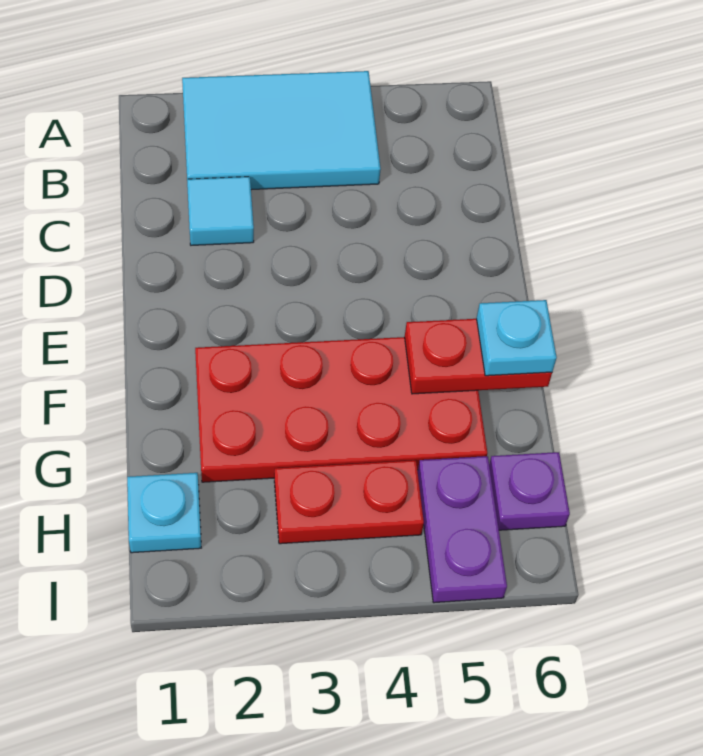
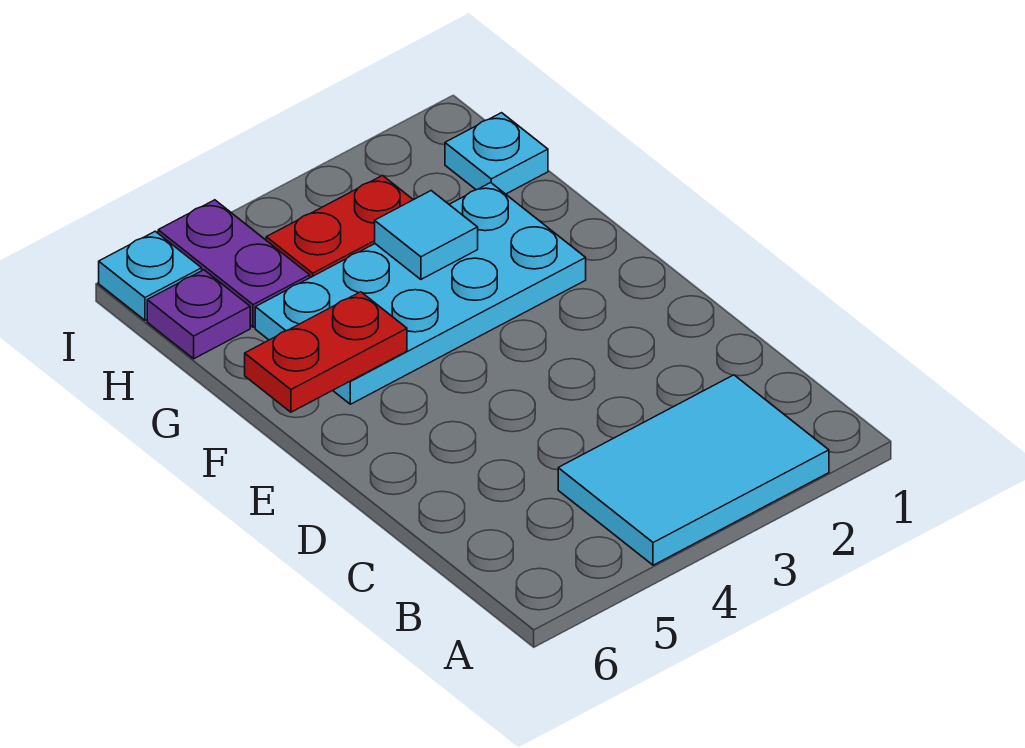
cyan 1x1 tile [187,177,254,245] -> cyan 1x1 tile moved to [375,191,478,279]
red 2x4 plate [195,337,487,482] -> cyan 2x4 plate [255,183,586,404]
cyan 1x1 plate [476,300,557,376] -> cyan 1x1 plate moved to [99,231,202,320]

